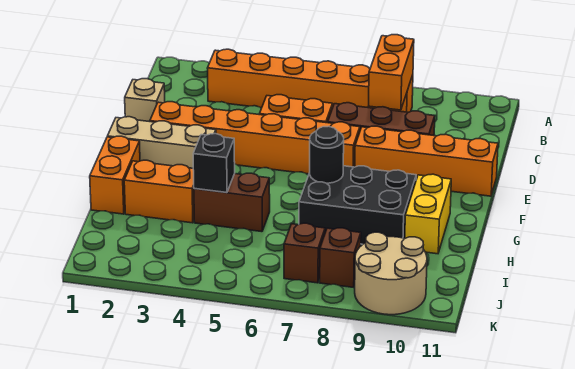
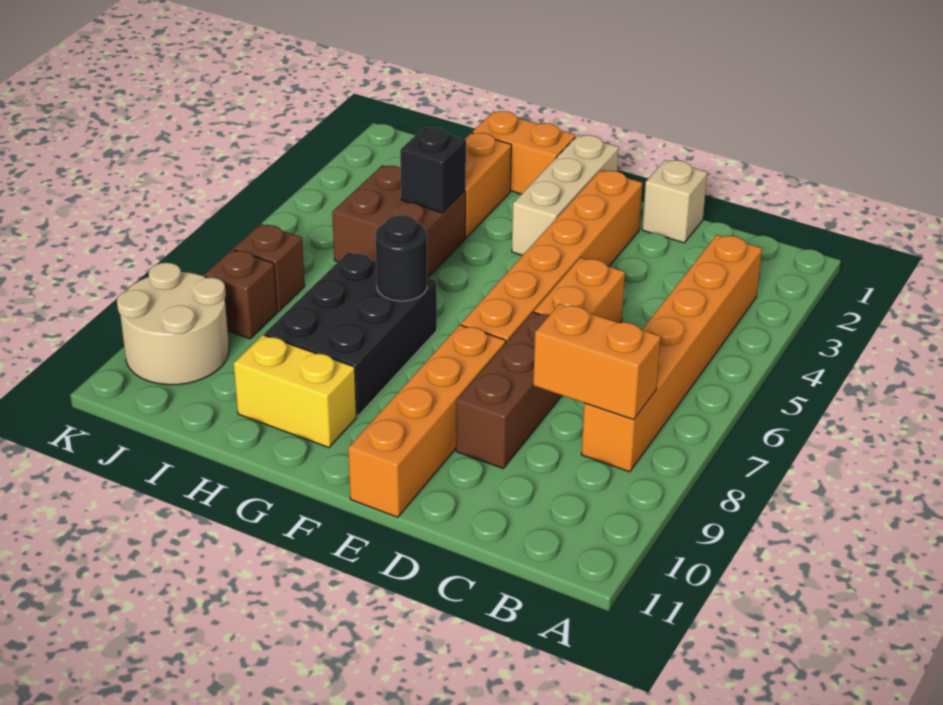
brown 1x2 brick [194,173,270,232] -> brown 2x2 brick [332,165,466,278]

